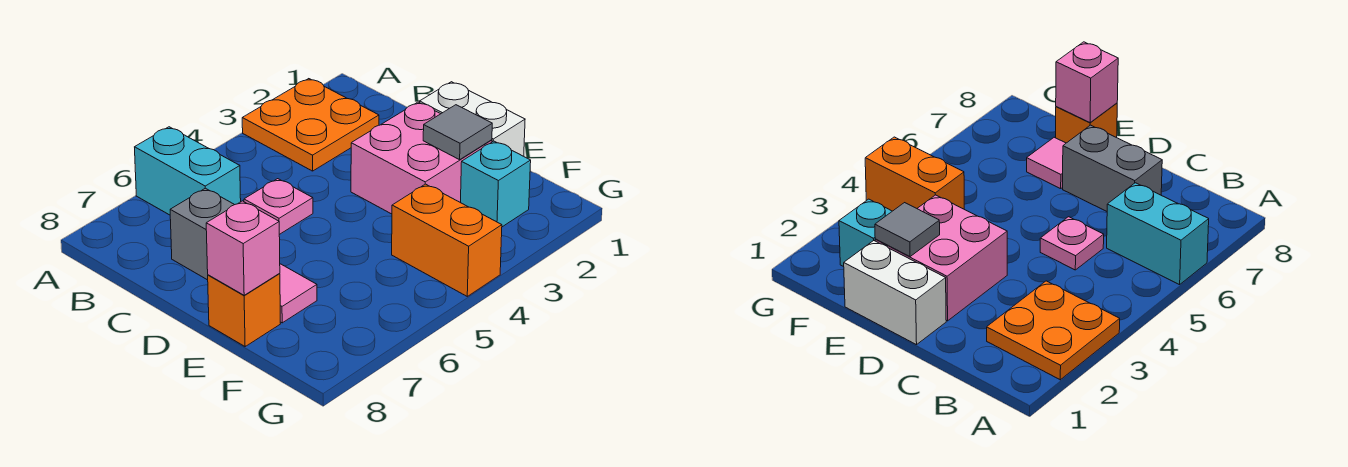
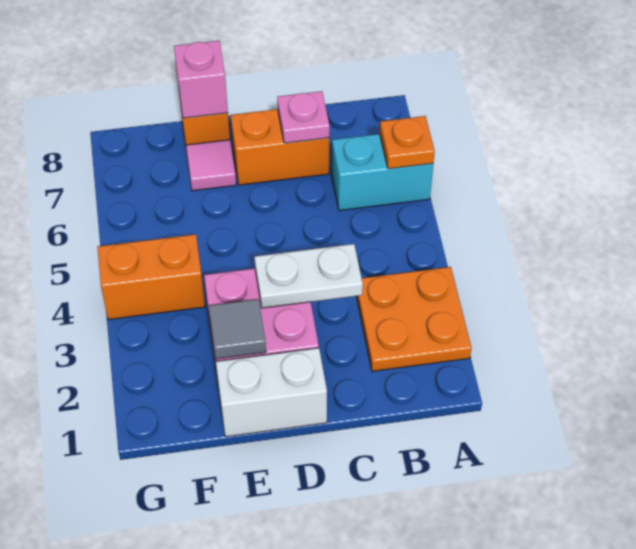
none -> orange 1x1 plate [380,116,435,169]
none -> white 1x2 plate [255,244,363,308]
pink 1x1 plate [244,179,313,234] -> pink 1x1 plate moved to [277,91,330,143]
grey 1x2 brick [170,188,234,280] -> orange 1x2 brick [231,109,329,185]
cyan 1x1 brick [461,141,531,227] -> none

